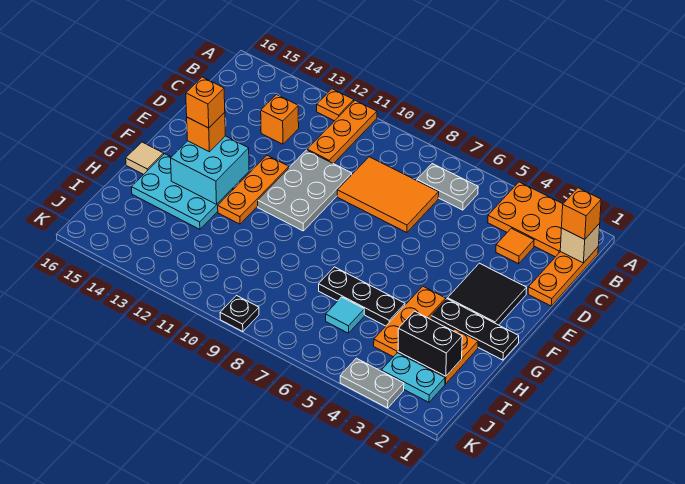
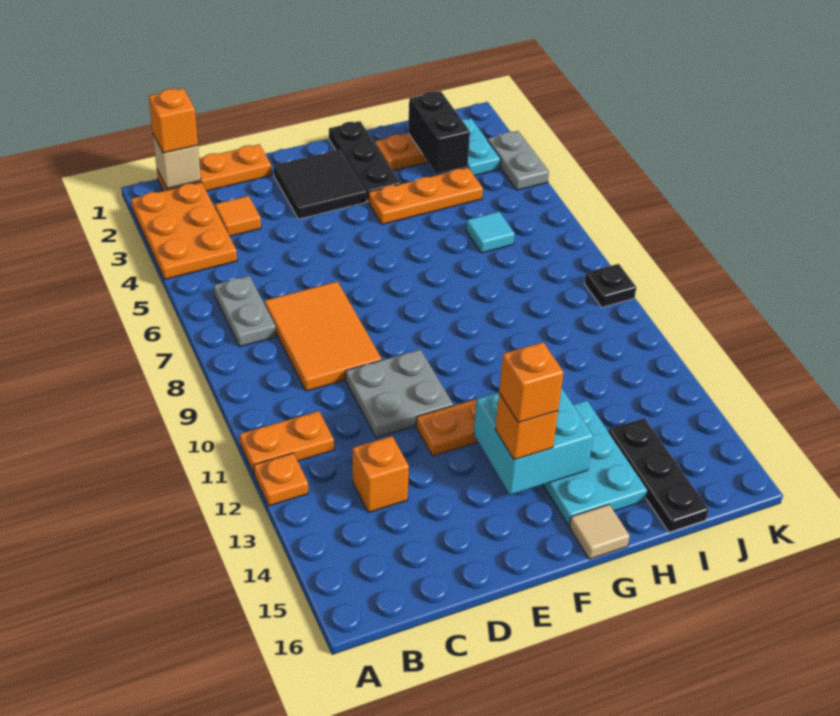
orange 1x3 plate [307,100,377,164] -> orange 1x2 plate [240,411,334,473]
grey 2x3 plate [258,150,352,231] -> grey 2x2 plate [346,349,453,438]
black 1x3 plate [319,267,405,326] -> black 1x3 plate moved to [608,418,709,533]

